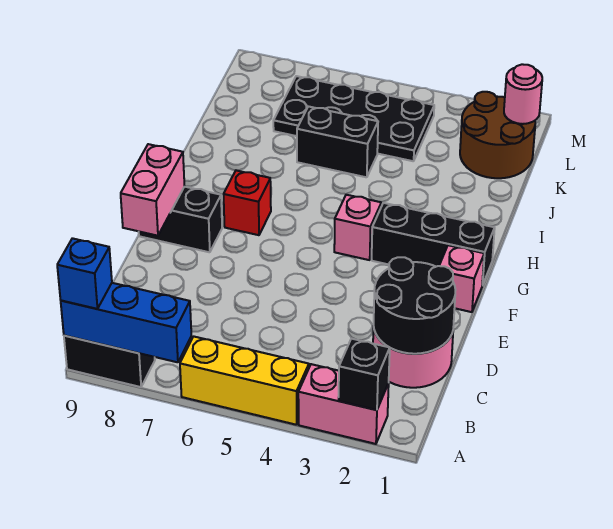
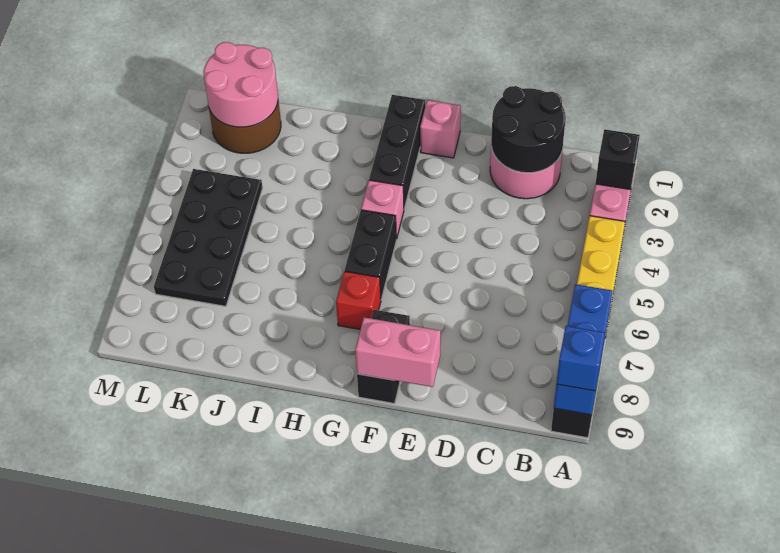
black 1x2 brick [297,106,378,177] -> black 1x2 brick moved to [345,210,396,299]
pink 1x1 round brick [504,64,542,124] -> pink 2x2 round brick [204,42,278,127]

